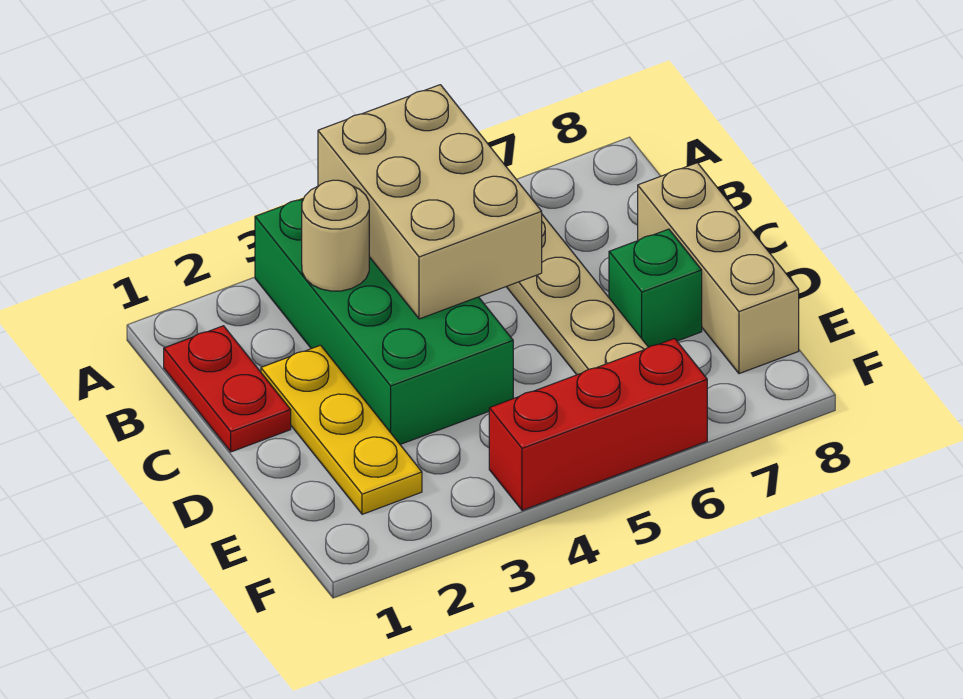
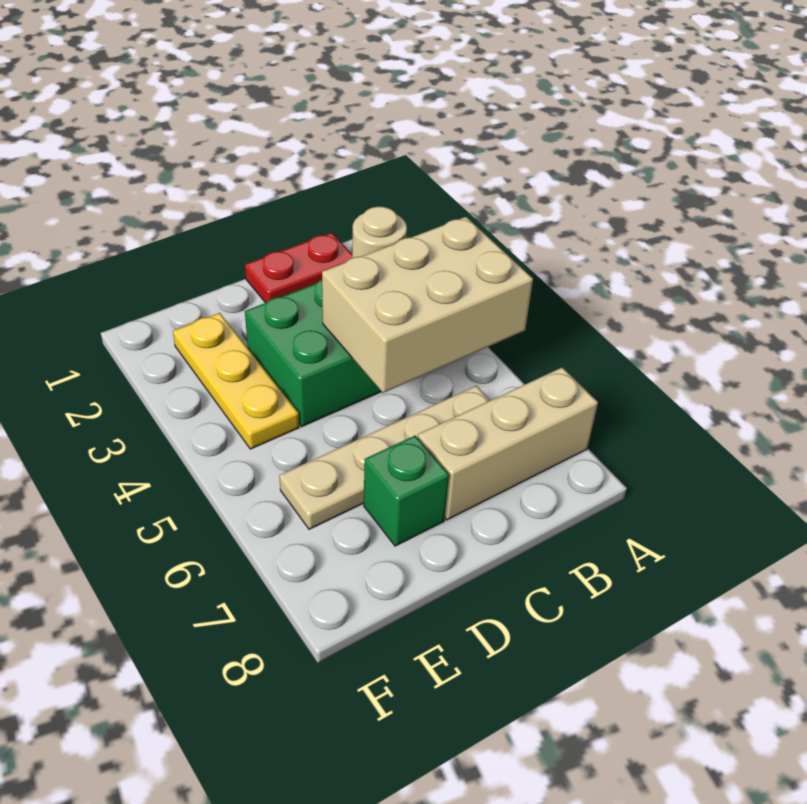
yellow 1x3 plate [261,345,422,514] -> yellow 1x3 plate turned to [173,313,299,449]
tan 1x3 brick [638,163,799,374] -> tan 1x3 brick moved to [418,367,598,520]
red 1x3 brick [489,339,707,510] -> none

